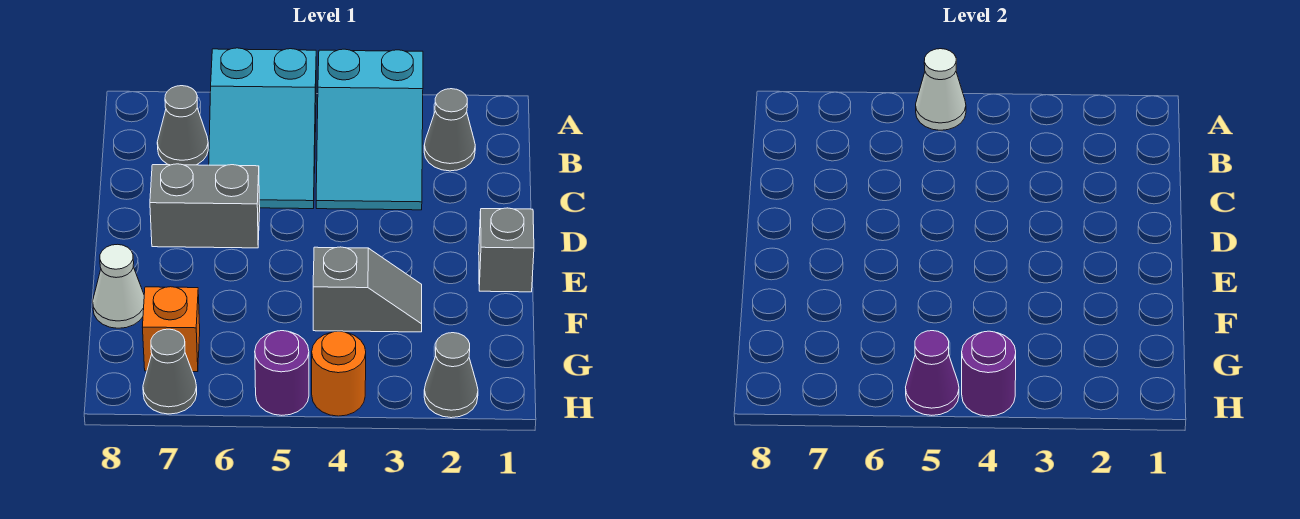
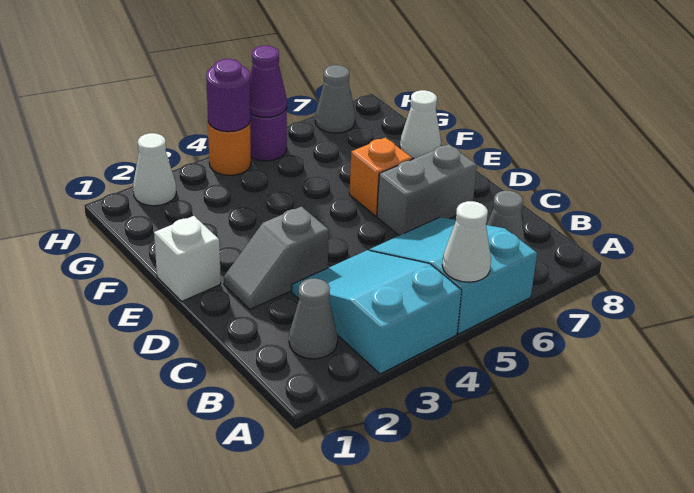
grey 1x1 brick [479,208,534,292] -> white 1x1 brick [154,216,221,302]
grey 1x2 slope [313,247,422,332] -> grey 1x2 slope moved to [224,207,329,309]
orange 1x1 brick [143,287,200,372] -> orange 1x1 brick moved to [349,137,412,216]
grey 1x1 cone [424,333,478,418] -> white 1x1 cone [133,133,176,206]

